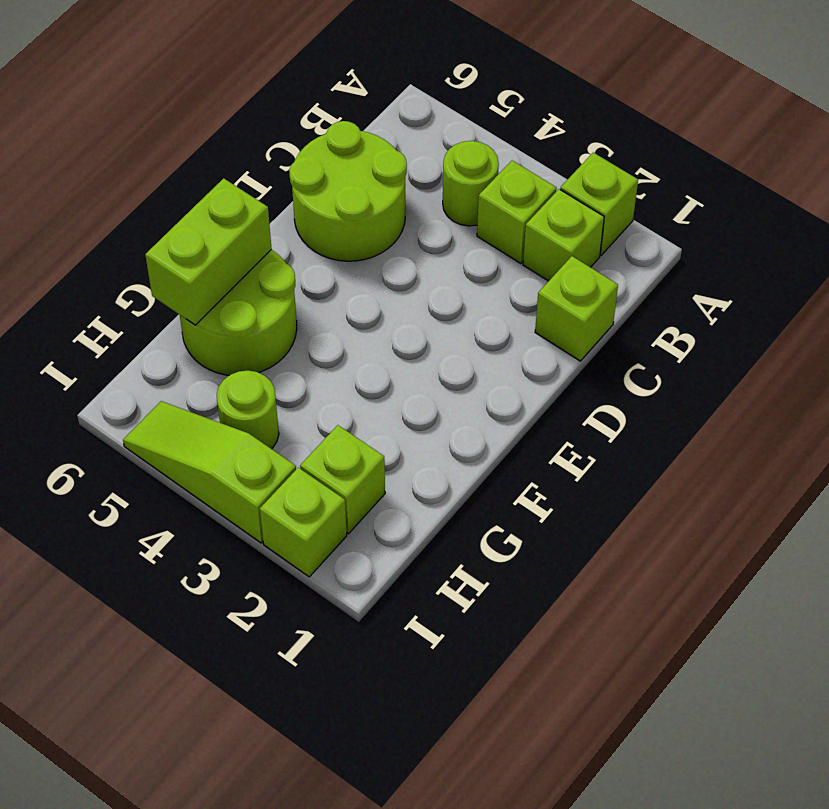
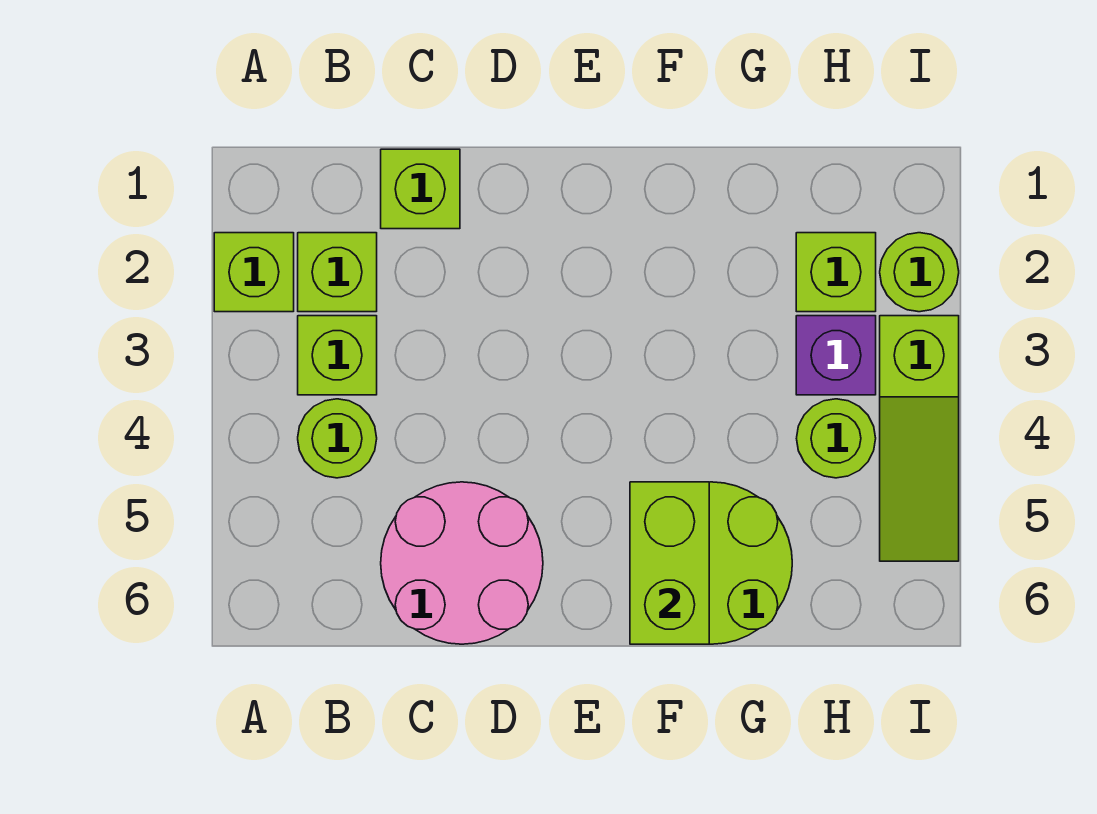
lime 2x2 round brick [289,121,407,261] -> pink 2x2 round brick [381,482,543,644]
lime 1x2 brick [145,178,272,325] -> lime 1x2 brick turned to [630,482,709,644]
none -> purple 1x1 brick [796,316,876,395]
lime 1x1 brick [260,468,347,577] -> lime 1x1 round brick [880,233,959,312]

